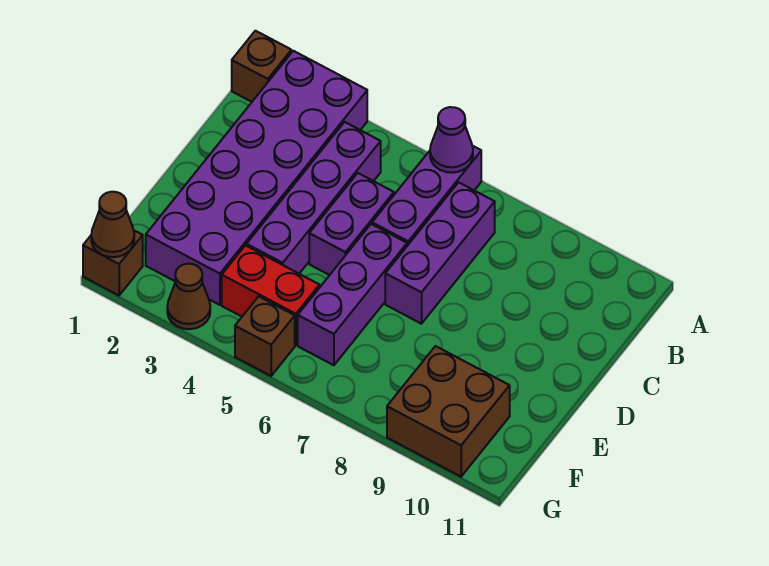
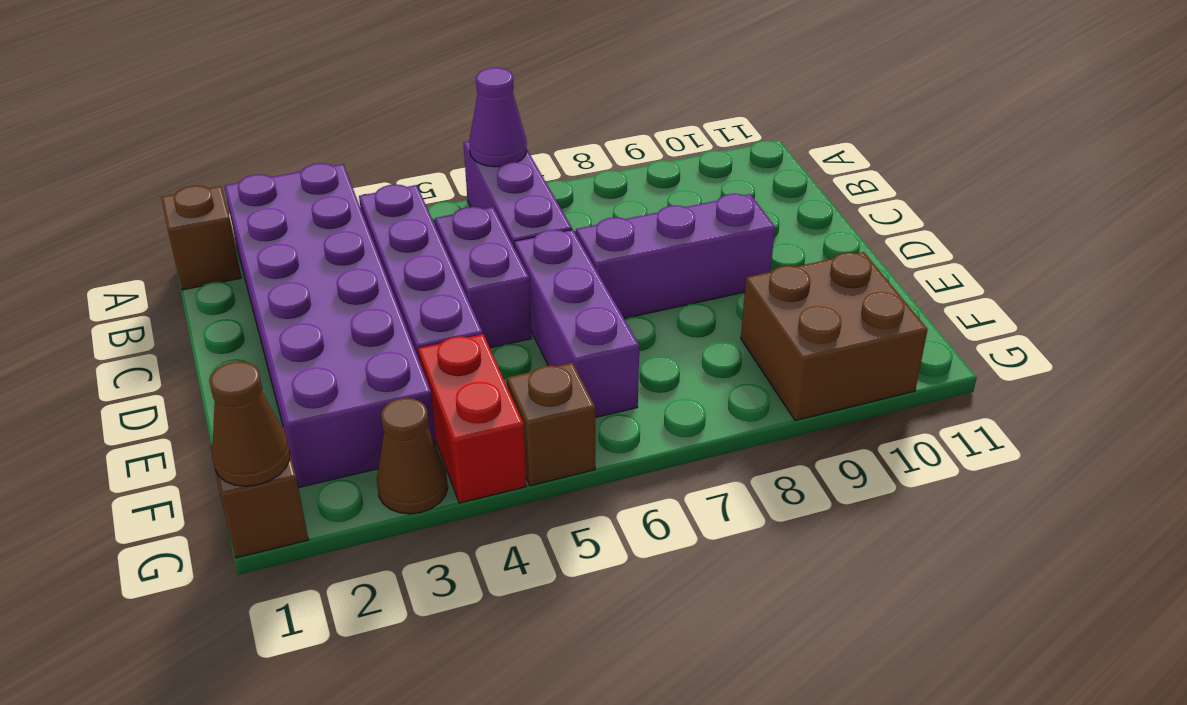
purple 1x3 brick [385,182,495,324] -> purple 1x3 brick turned to [576,194,775,319]
red 1x2 brick [222,246,320,345] -> red 1x2 brick turned to [418,334,526,503]

